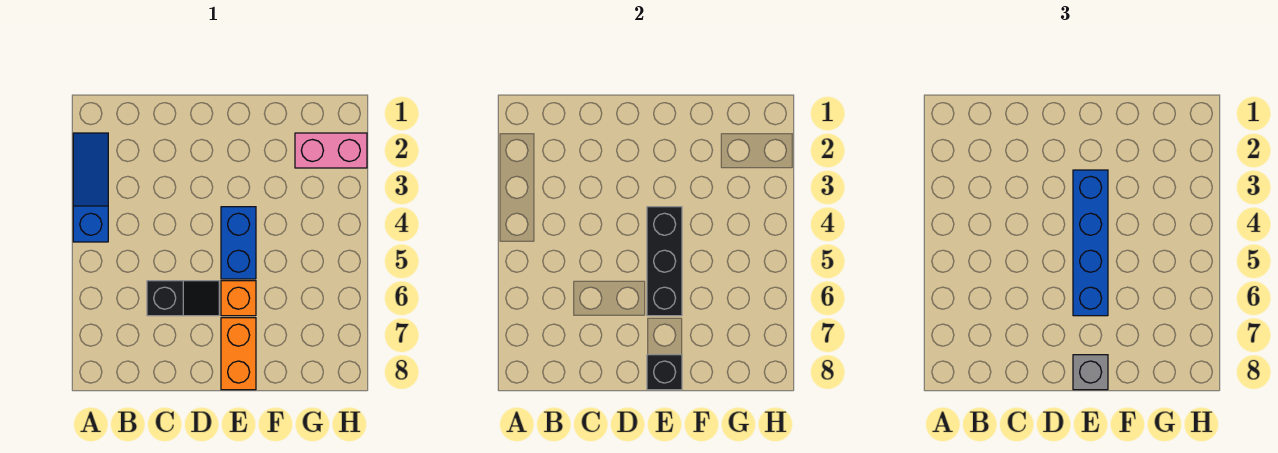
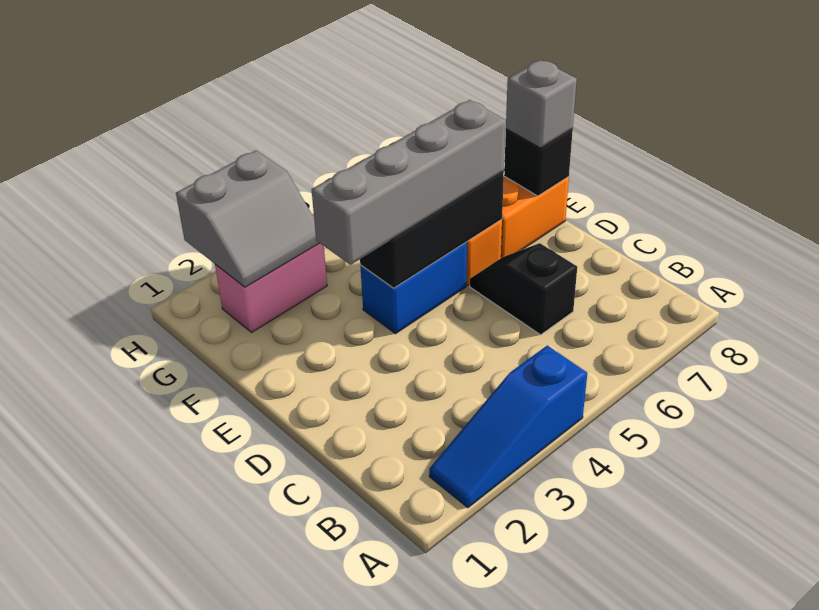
blue 1x4 brick [1073,170,1108,316] -> grey 1x4 brick [311,100,506,265]
pink 1x2 brick [295,133,367,168] -> pink 1x2 brick turned to [215,243,327,332]
none -> grey 2x2 slope [176,150,319,287]

